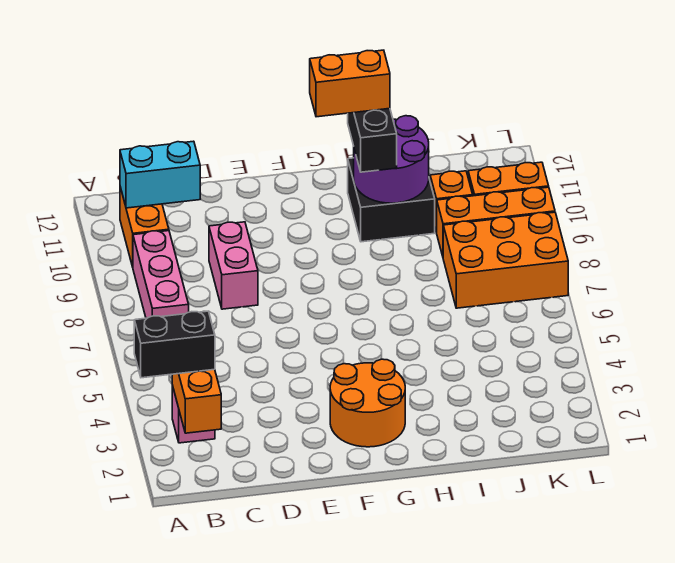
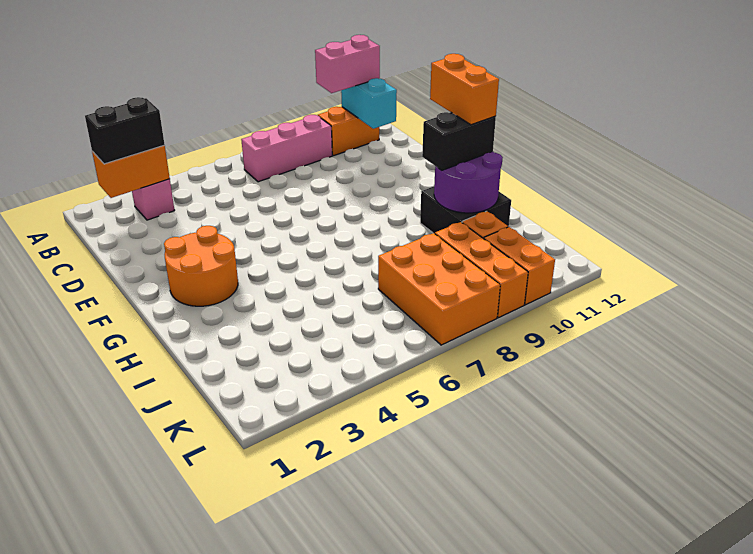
black 1x2 brick [134,311,215,378] -> black 1x2 brick turned to [85,97,165,164]
pink 1x2 brick [209,222,258,309] -> pink 1x2 brick moved to [315,35,380,93]

